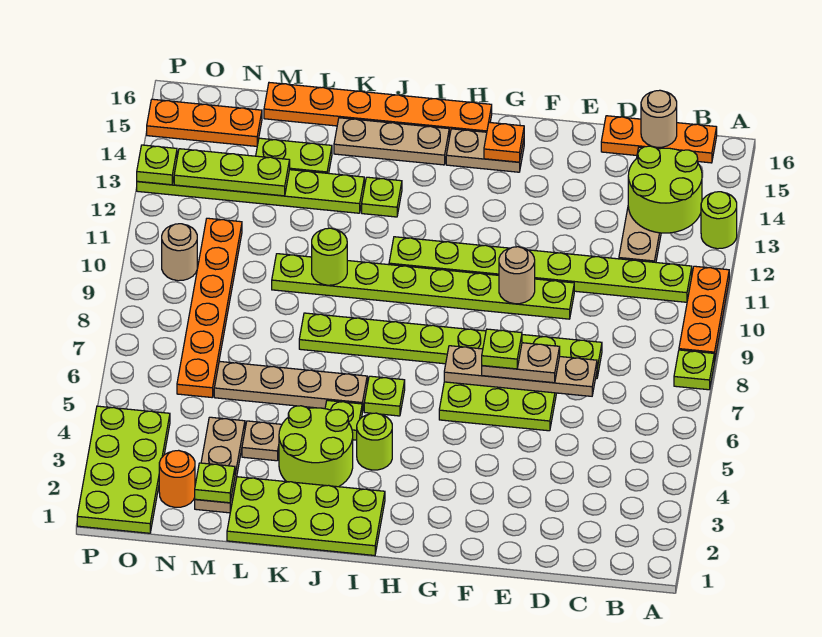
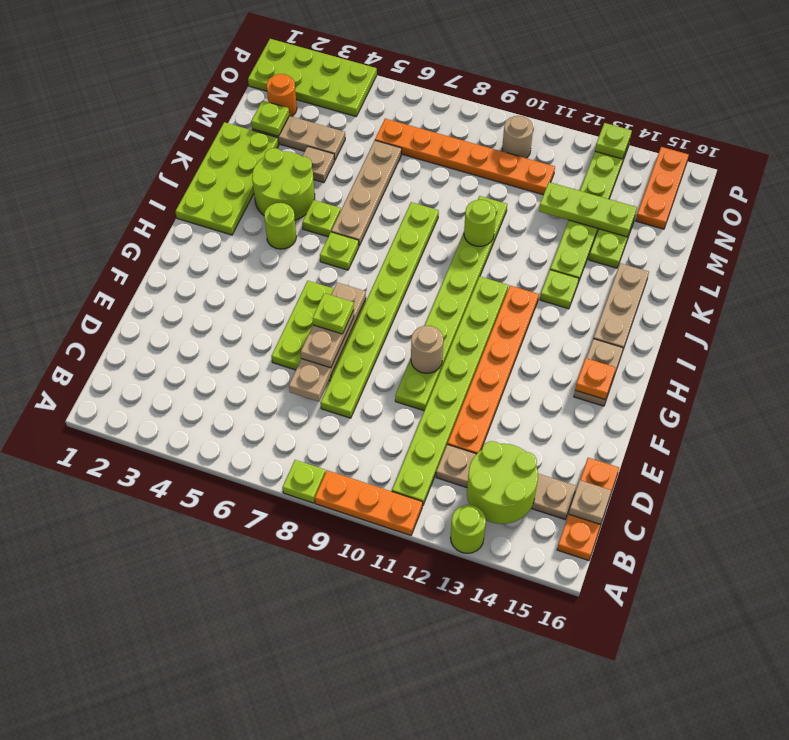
tan 1x1 round brick [641,90,677,147] -> tan 1x1 plate [569,480,611,525]
orange 1x6 plate [264,83,492,137] -> orange 1x6 plate moved to [447,286,539,454]
lime 1x3 plate [174,149,290,196] -> lime 1x3 plate turned to [539,182,637,237]

